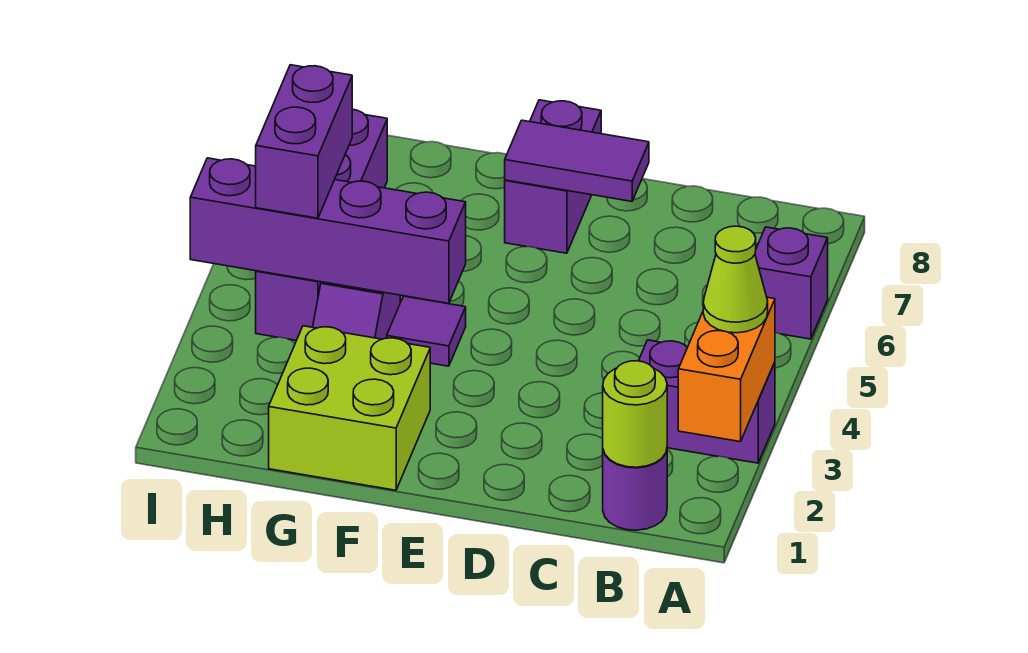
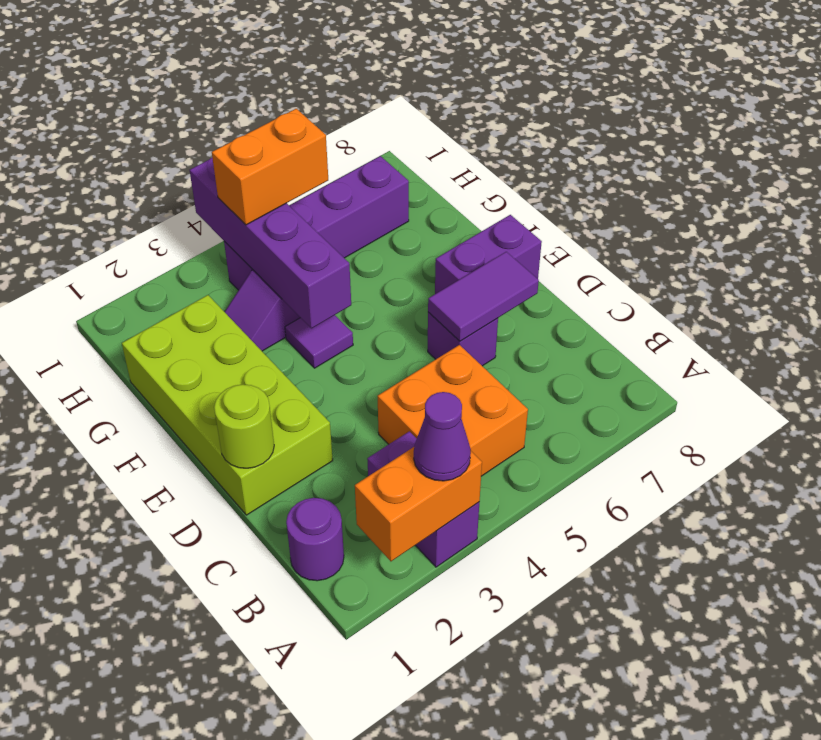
lime 1x1 cone [703,226,768,333] -> purple 1x1 cone [414,392,471,481]
purple 1x1 brick [755,227,828,339] -> purple 1x1 brick moved to [428,312,498,366]
lime 1x1 round brick [603,361,667,467] -> lime 1x1 round brick moved to [214,384,274,468]
none -> orange 2x2 brick [378,345,528,476]
purple 1x2 tile [505,120,649,201] -> purple 1x2 tile turned to [428,252,539,341]
lime 2x2 brick [269,326,430,490] -> lime 2x4 brick [122,295,333,515]
purple 1x2 brick [256,65,352,218] -> orange 1x2 brick [212,109,328,225]

